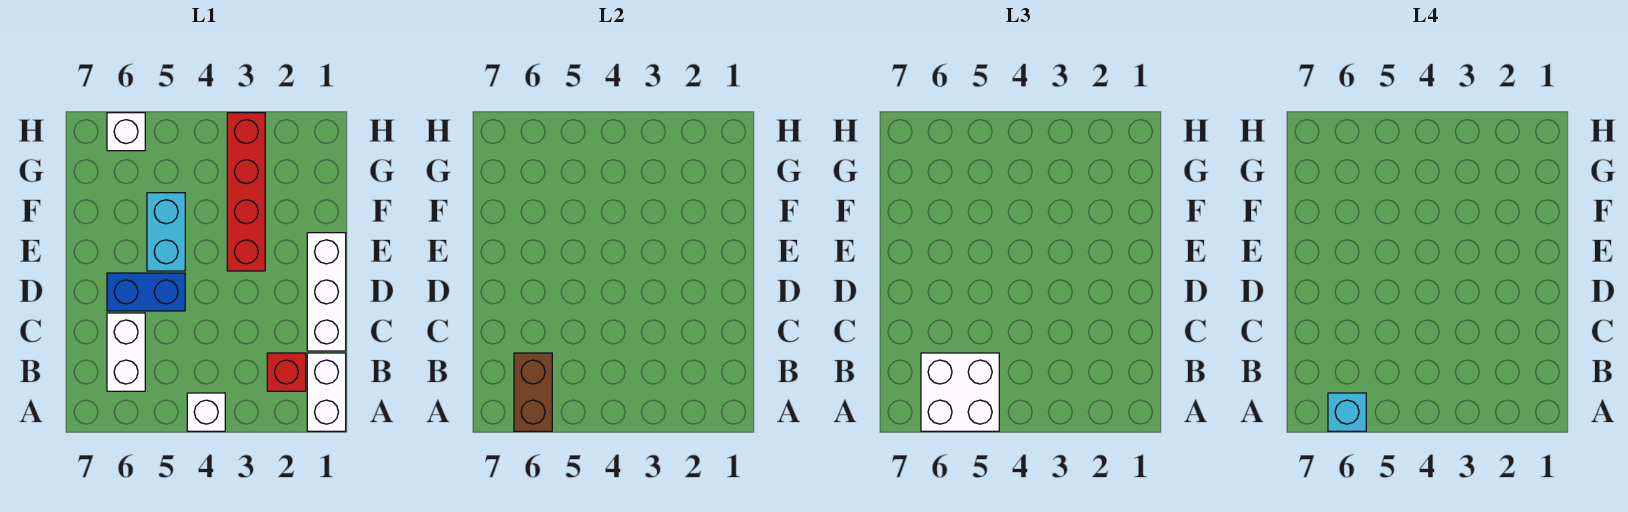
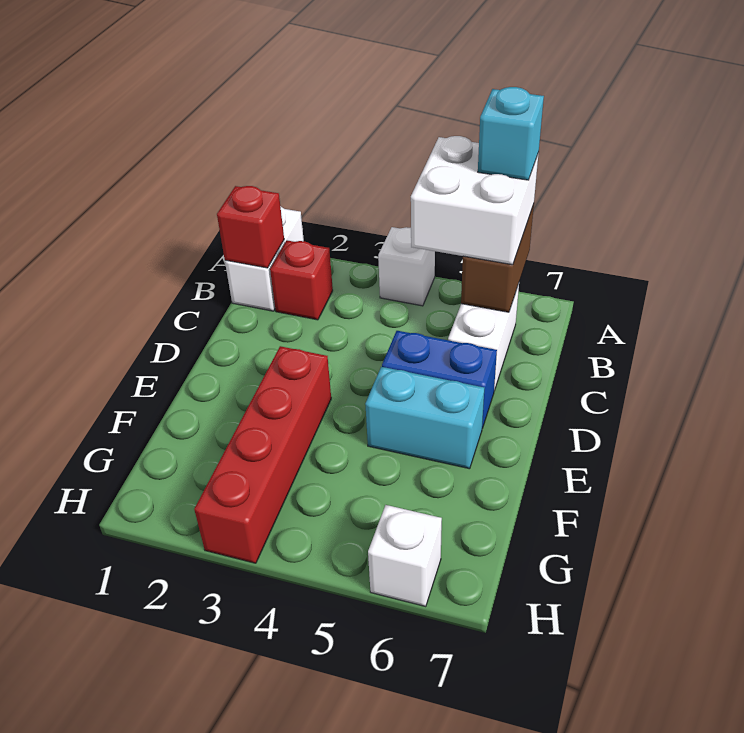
none -> red 1x1 brick [217,186,284,268]
white 1x3 brick [307,233,346,351] -> none
cyan 1x2 brick [147,193,185,271] -> cyan 1x2 brick turned to [365,367,484,469]

